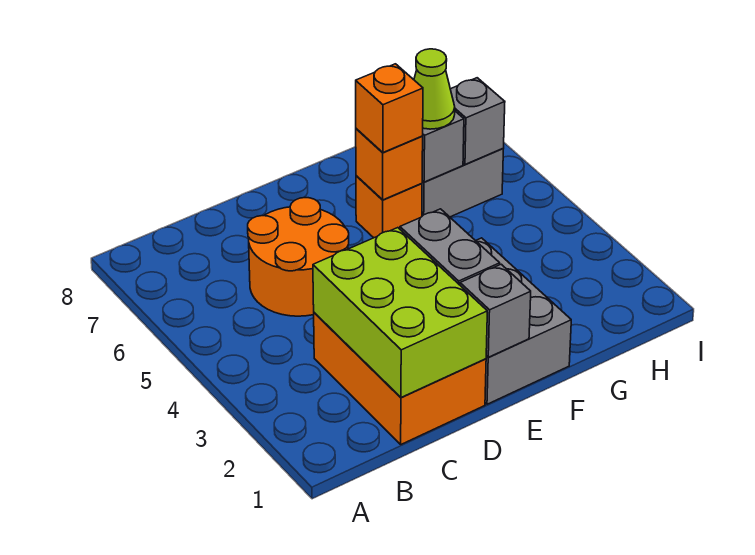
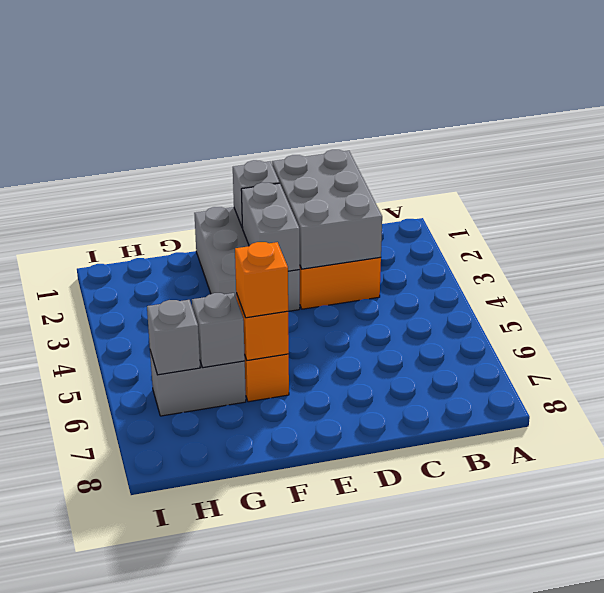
lime 2x3 brick [313,228,487,397] -> grey 2x3 brick [272,150,382,269]
orange 2x2 round brick [248,198,349,316] -> none
lime 1x1 cone [414,49,455,129] -> none

